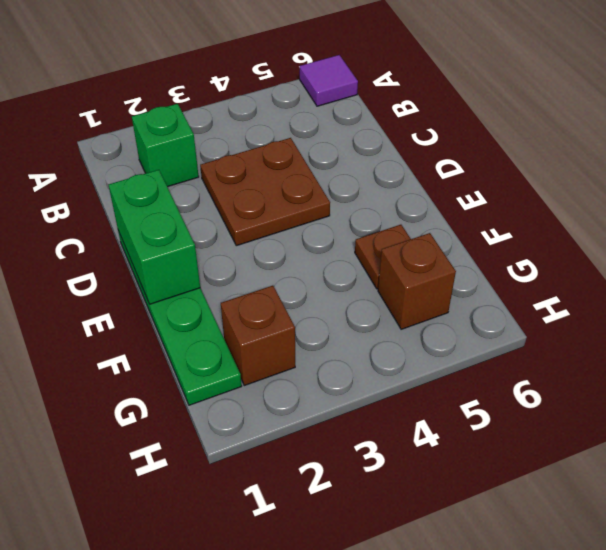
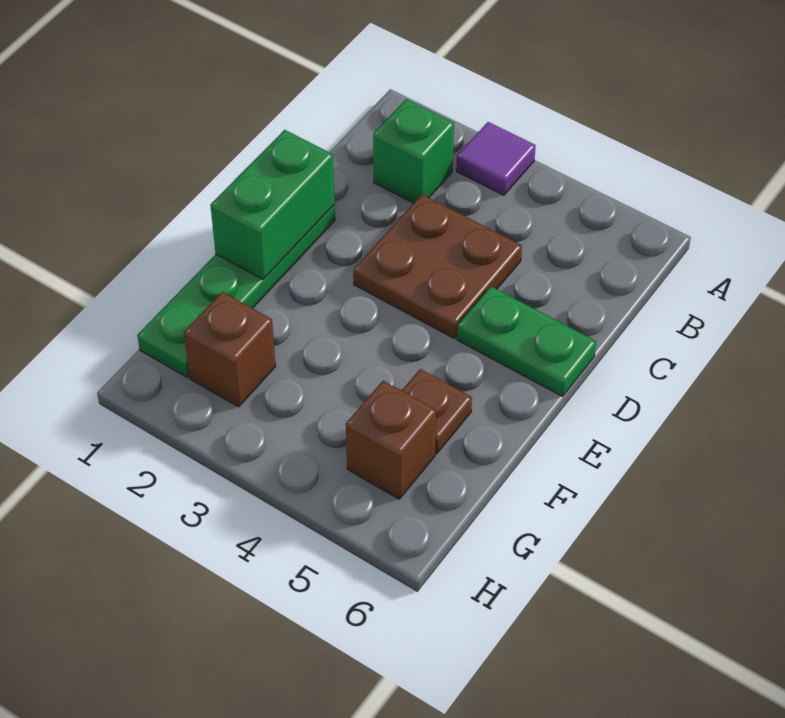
purple 1x1 tile [300,55,358,106] -> purple 1x1 tile moved to [456,122,536,195]
none -> green 1x2 plate [457,287,596,396]

